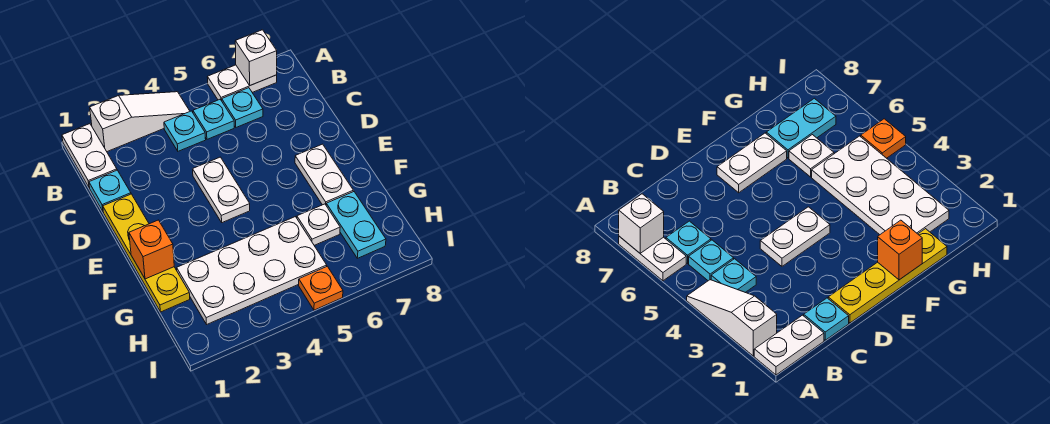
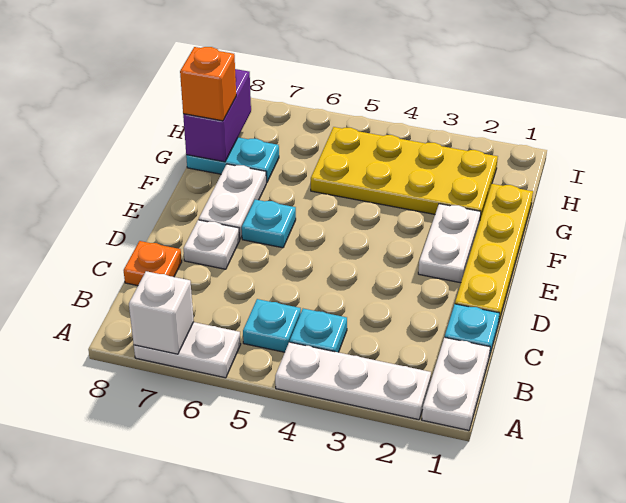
white 1x3 slope [90,92,190,152] -> white 1x3 plate [275,342,431,420]
cyan 1x1 plate [222,88,263,127] -> cyan 1x1 plate moved to [242,200,296,248]
white 1x2 plate [193,157,250,223] -> white 1x2 plate moved to [418,204,481,283]
orange 1x1 brick [129,220,174,279] -> orange 1x1 brick moved to [180,47,236,121]
white 2x4 plate [177,217,327,324] -> yellow 2x4 plate [311,127,498,219]
white 1x1 plate [297,204,340,245] -> white 1x1 plate moved to [184,220,240,269]
cyan 1x2 plate [326,192,386,258] -> cyan 1x2 plate turned to [186,137,279,183]
none -> purple 1x2 brick [183,69,251,162]
orange 1x1 plate [299,266,343,310] -> orange 1x1 plate moved to [124,241,182,286]

